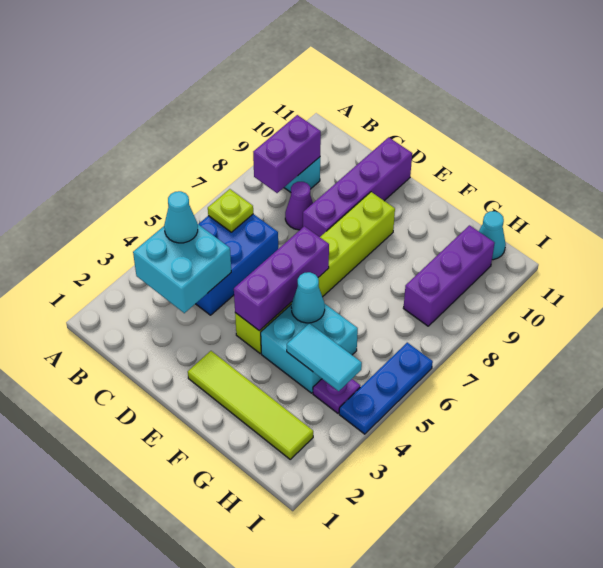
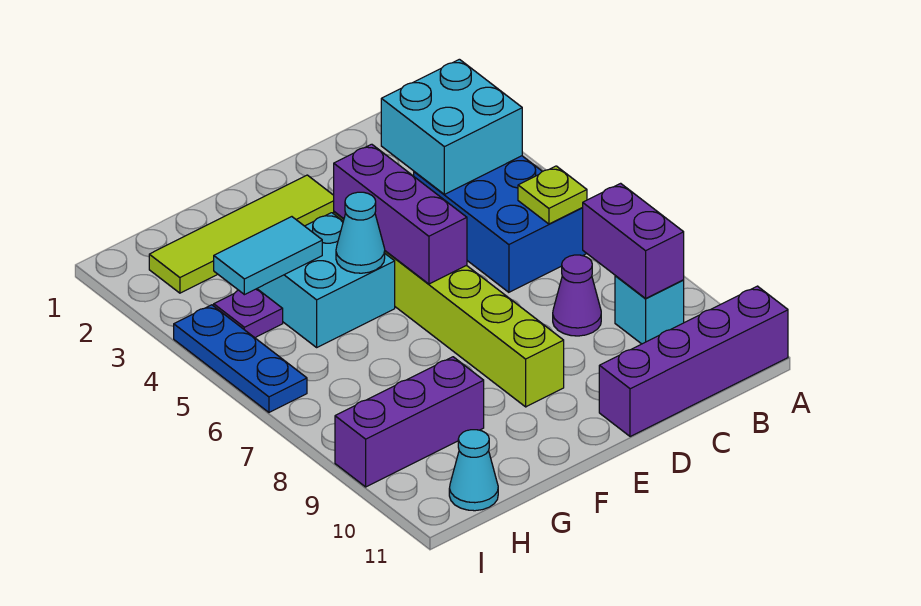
cyan 1x1 cone [164,191,198,243] -> none
purple 1x4 brick [303,137,412,237] -> purple 1x4 brick turned to [599,286,788,437]
purple 1x3 brick [403,225,495,326] -> purple 1x3 brick turned to [335,357,484,487]

